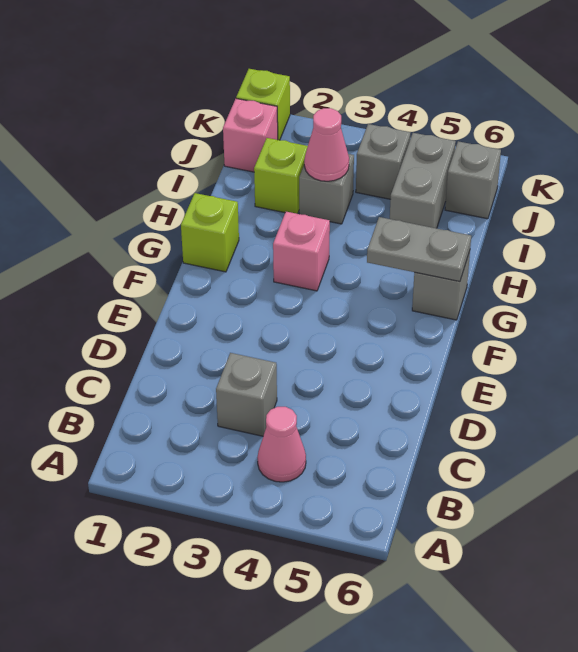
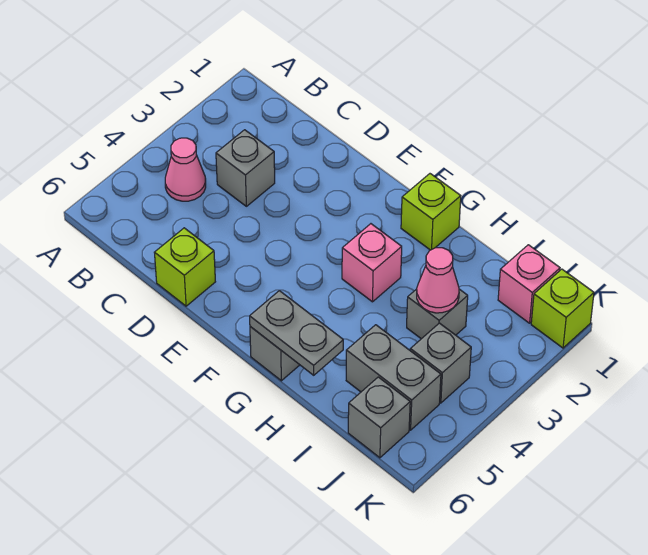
grey 1x2 plate [367,217,471,281] -> grey 1x2 plate turned to [250,291,343,375]
lime 1x1 brick [254,138,308,214] -> lime 1x1 brick moved to [154,228,215,306]

